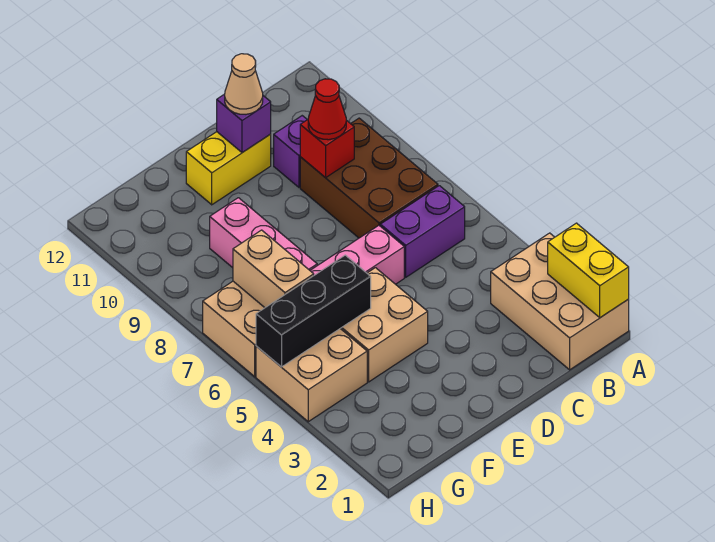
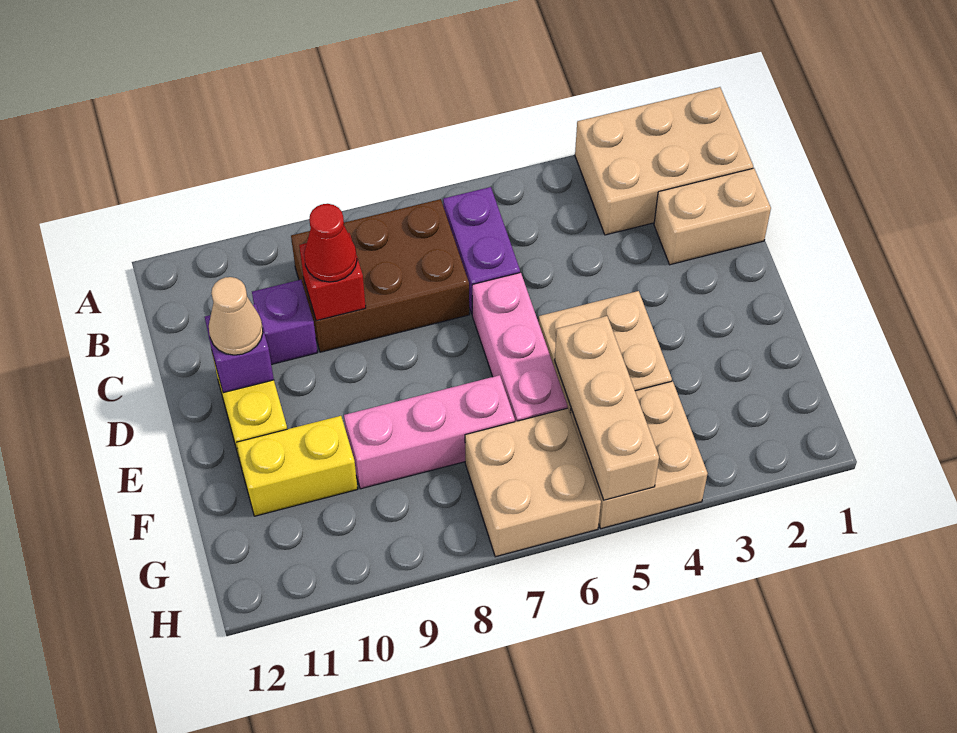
yellow 1x2 brick [548,223,629,318] -> yellow 1x2 brick moved to [236,416,358,516]
black 1x3 brick [256,255,371,367] -> tan 1x3 brick [555,316,659,500]
tan 1x2 brick [233,230,314,308] -> tan 1x2 brick moved to [654,168,771,265]

